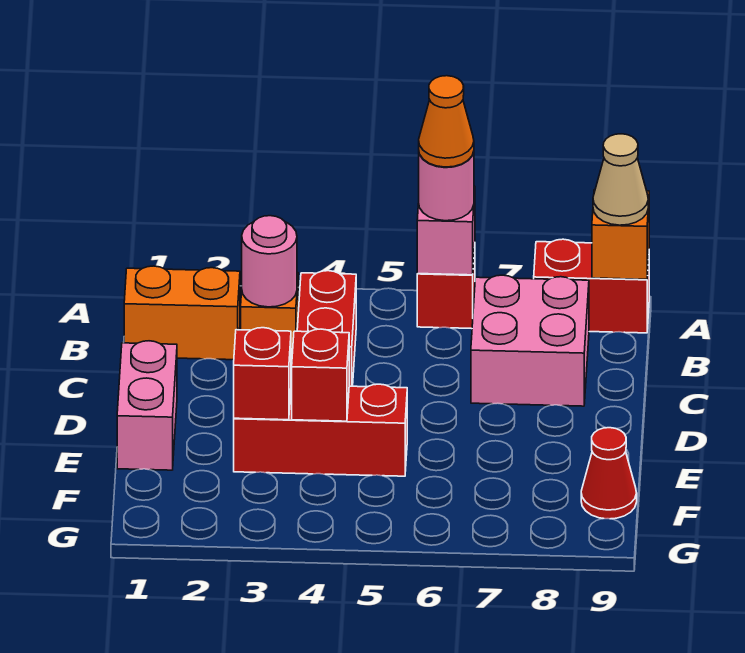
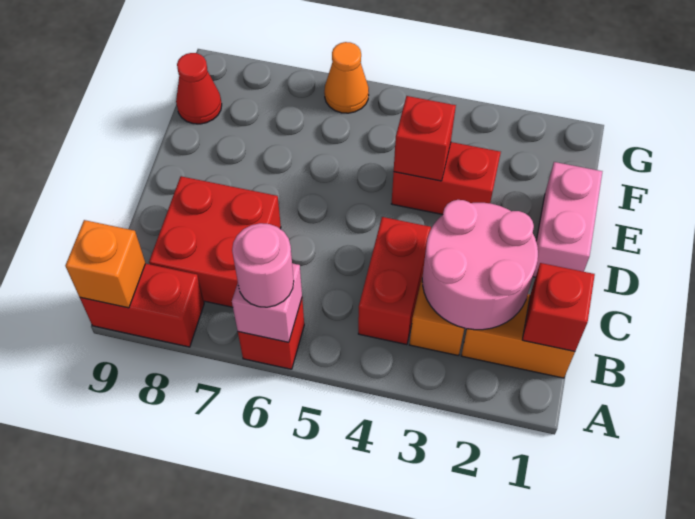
orange 1x1 cone [419,76,474,167] -> orange 1x1 cone moved to [324,42,369,113]
tan 1x1 cone [593,134,648,225] -> none
pink 1x1 round brick [242,216,297,307] -> pink 2x2 round brick [422,200,538,330]
pink 2x2 brick [471,275,589,406] -> red 2x2 brick [149,176,281,307]
red 1x3 brick [234,384,407,476] -> red 1x2 brick [391,142,501,215]
red 1x1 brick [234,328,291,420] -> red 1x1 brick moved to [522,263,595,351]

